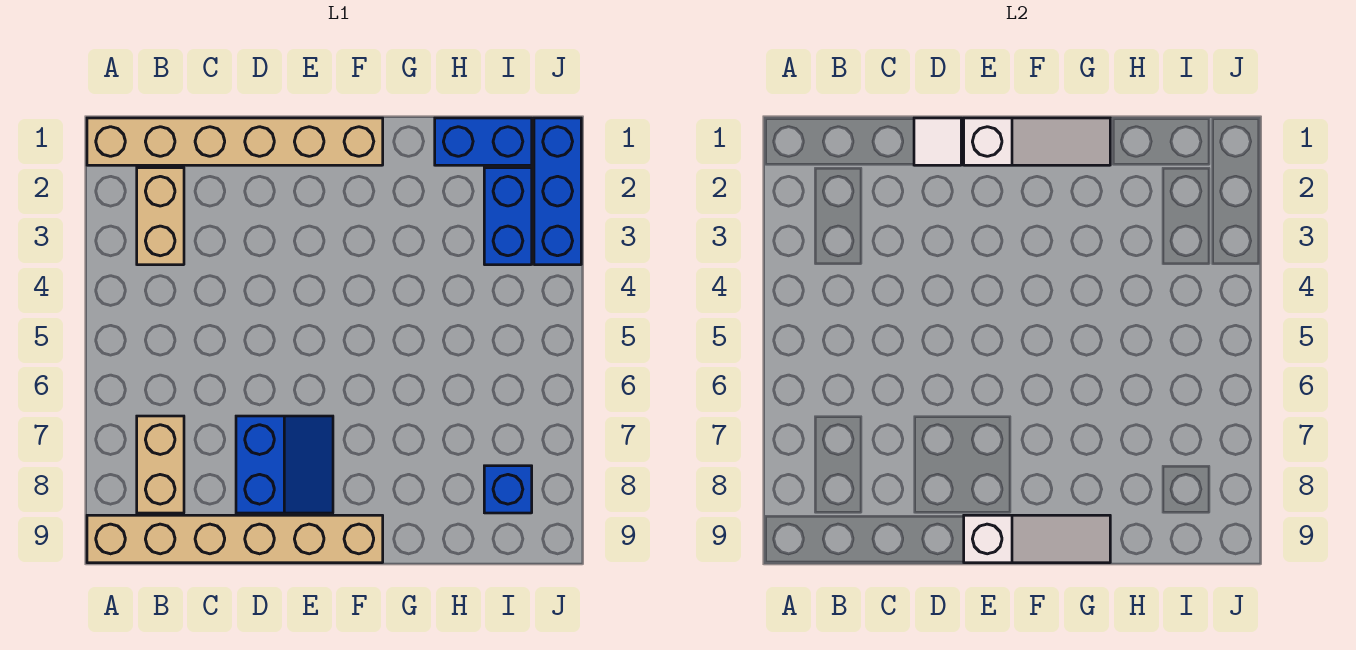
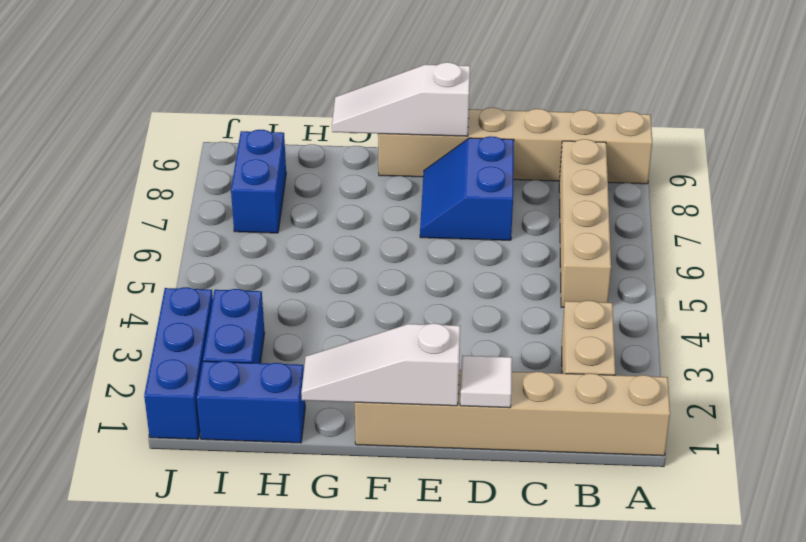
tan 1x2 brick [137,416,184,513] -> tan 1x4 brick [559,139,611,307]
blue 1x1 brick [484,466,532,513] -> blue 1x2 brick [231,130,286,233]

